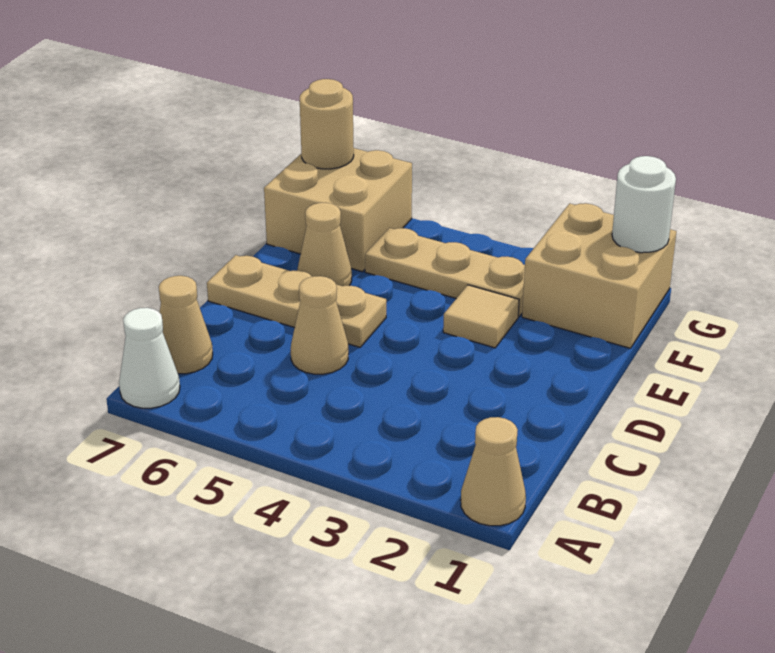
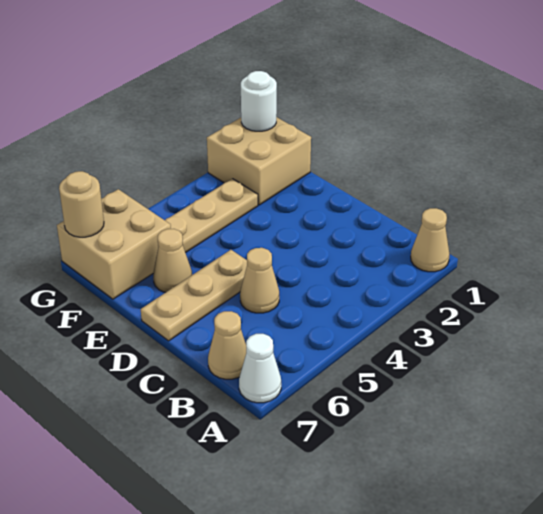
tan 1x1 tile [443,285,519,348] -> none

